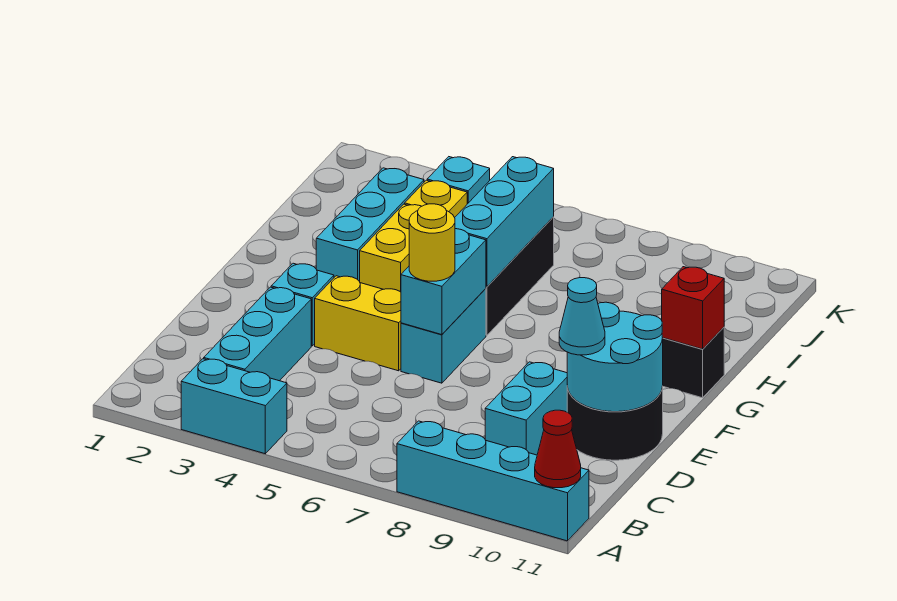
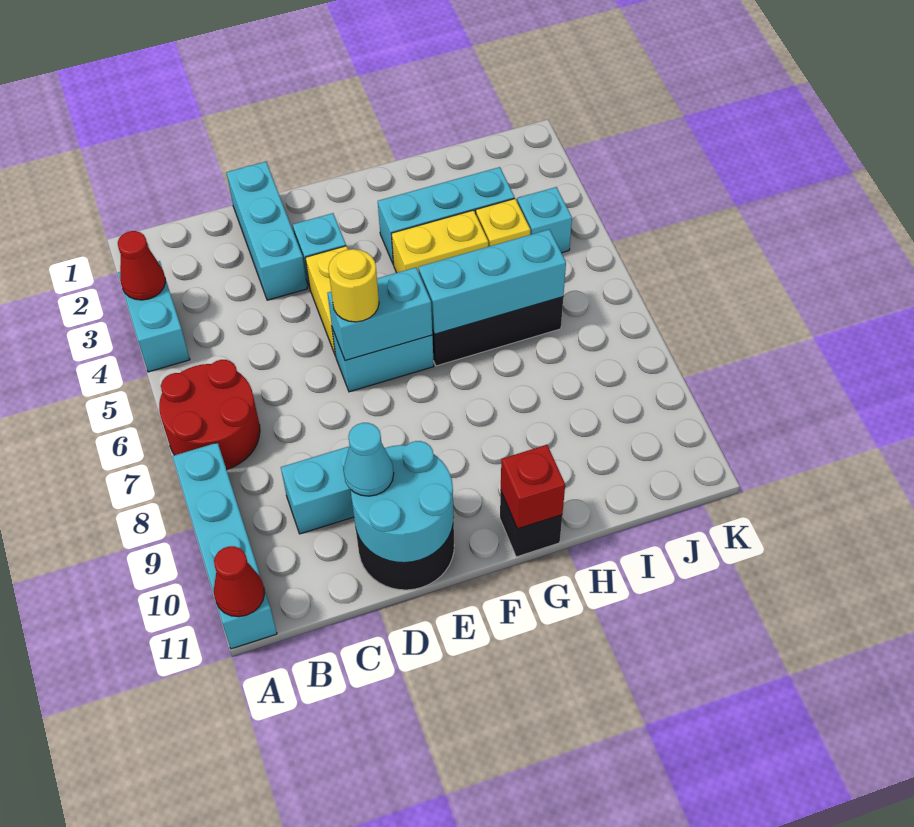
none -> red 1x1 cone [118,231,165,300]
none -> red 2x2 round brick [159,360,260,470]
cyan 1x3 brick [204,287,311,381] -> cyan 1x3 brick turned to [226,162,307,300]

